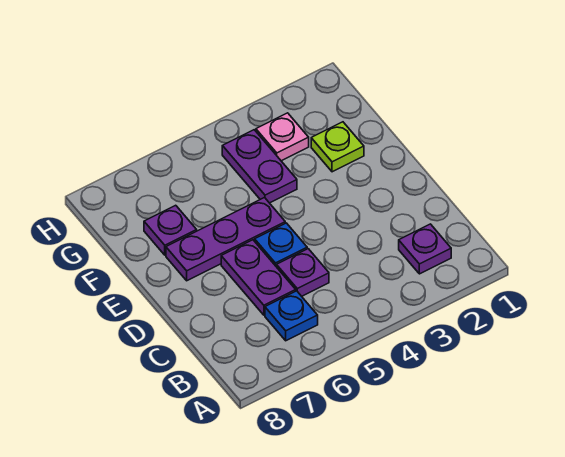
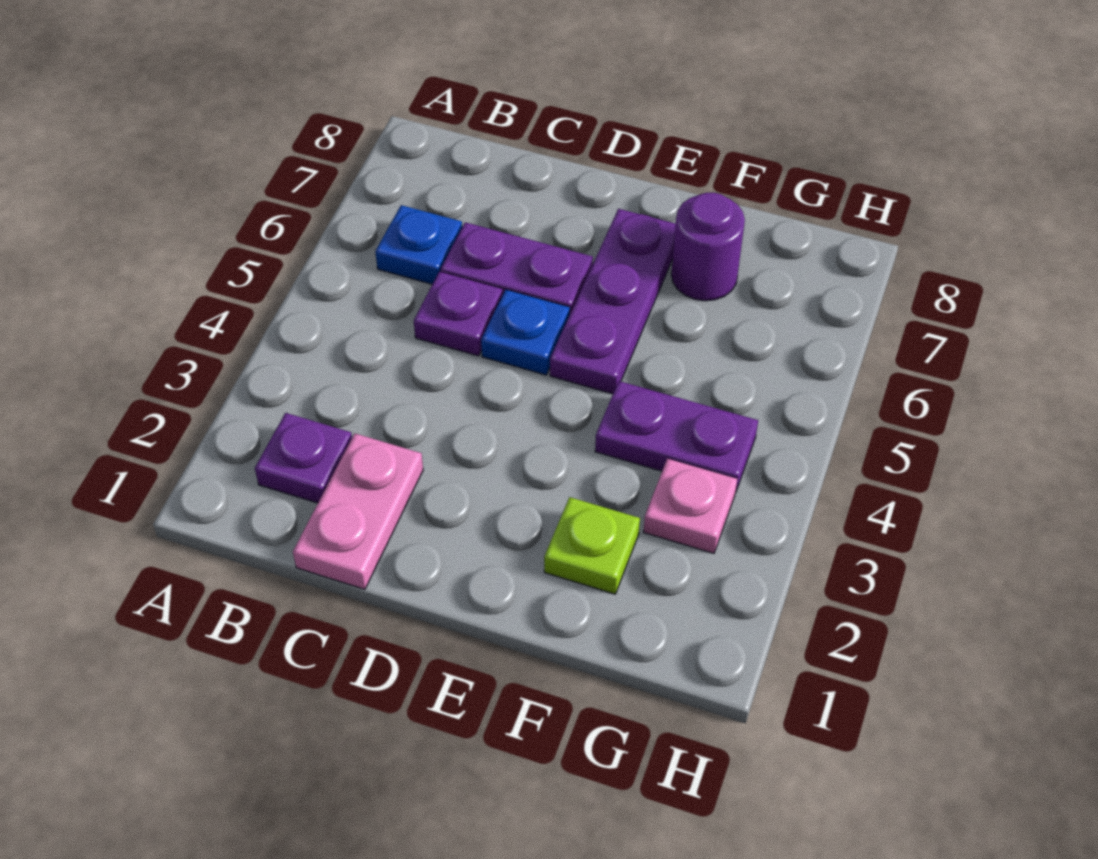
none -> pink 1x2 plate [293,434,423,589]
purple 1x1 plate [144,205,197,255] -> purple 1x1 round brick [671,193,745,301]

